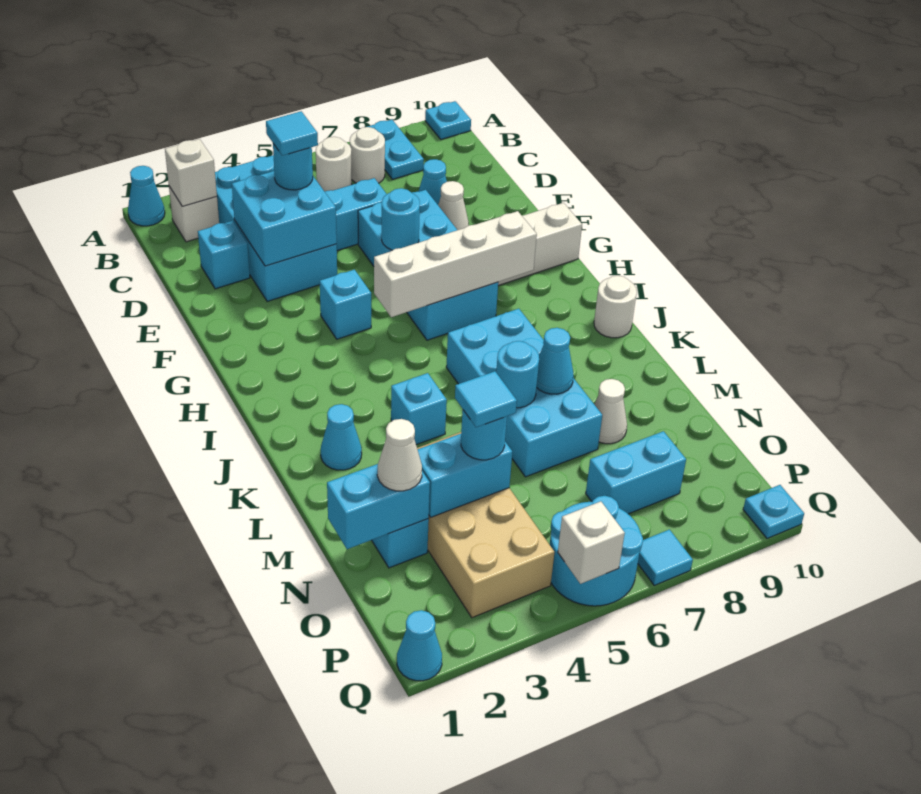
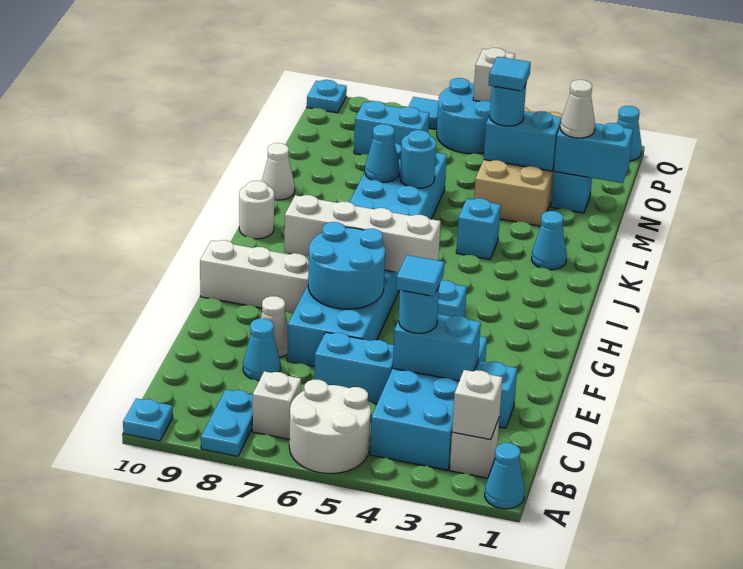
white 1x1 round brick [316,137,352,192] -> white 2x2 round brick [289,379,371,474]
white 1x1 round brick [350,127,385,183] -> white 1x1 brick [252,371,301,439]
cyan 2x2 brick [232,171,337,266] -> cyan 1x2 brick [393,314,481,381]
cyan 1x1 round brick [382,188,420,250] -> cyan 2x2 round brick [308,222,385,309]
white 1x1 cone [594,379,627,444] -> white 1x1 cone moved to [262,143,295,200]

